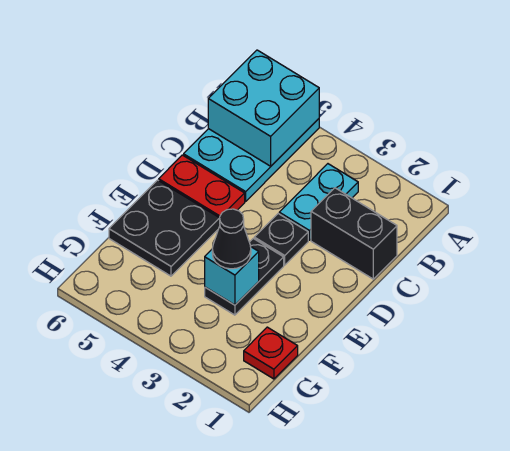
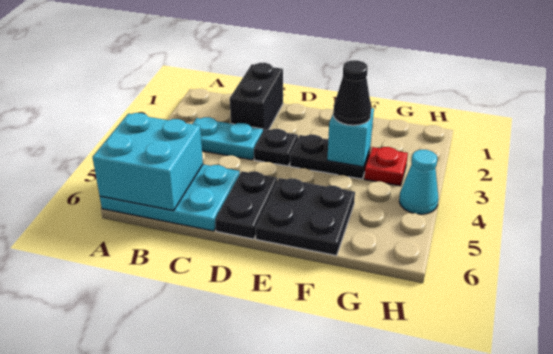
red 1x2 plate [159,155,245,218] -> black 1x2 plate [215,171,277,239]
red 1x1 plate [244,327,298,379] -> red 1x1 plate moved to [364,147,408,186]
none -> cyan 1x1 cone [399,150,438,214]

